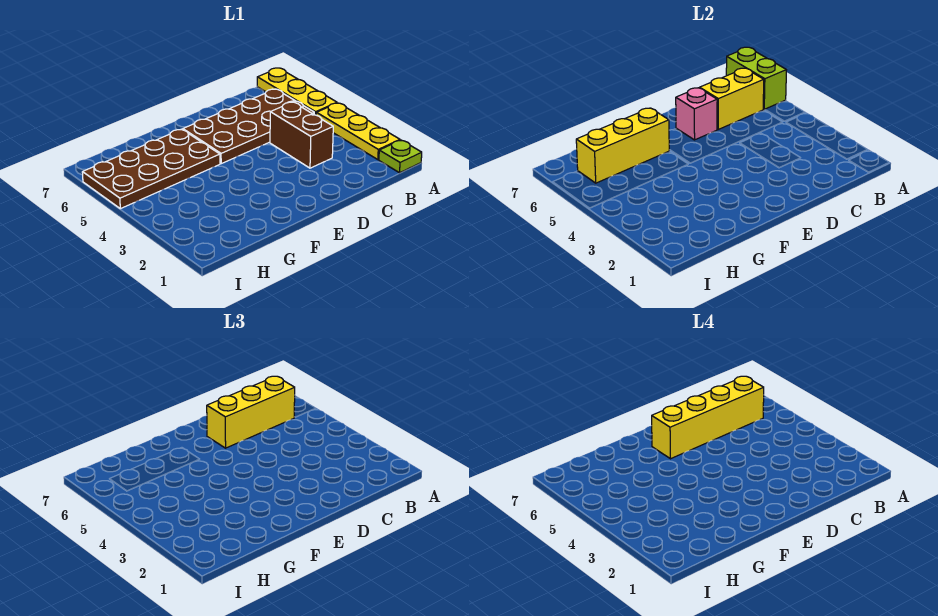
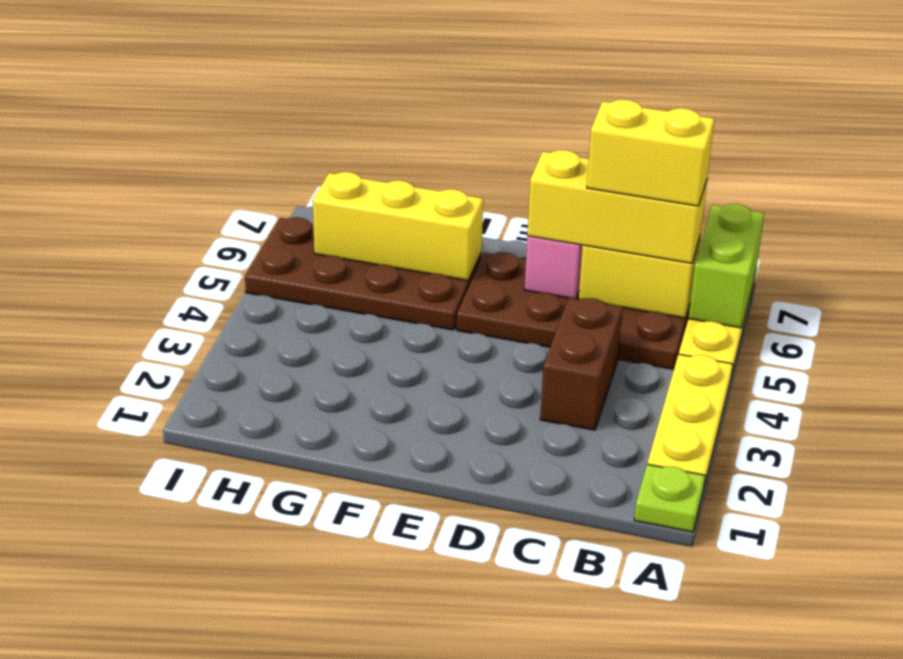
yellow 1x4 brick [652,376,764,459] -> yellow 1x2 brick [587,100,714,206]

